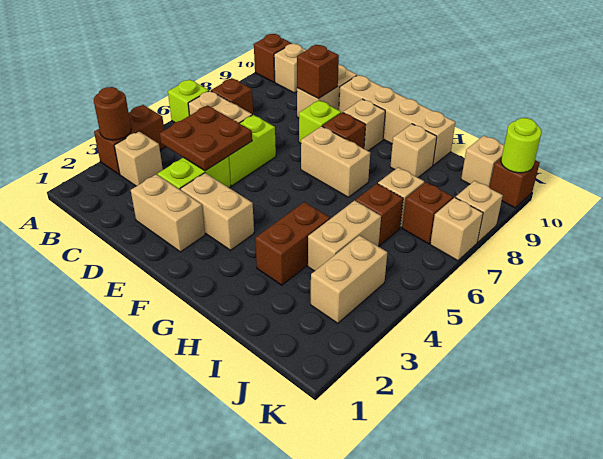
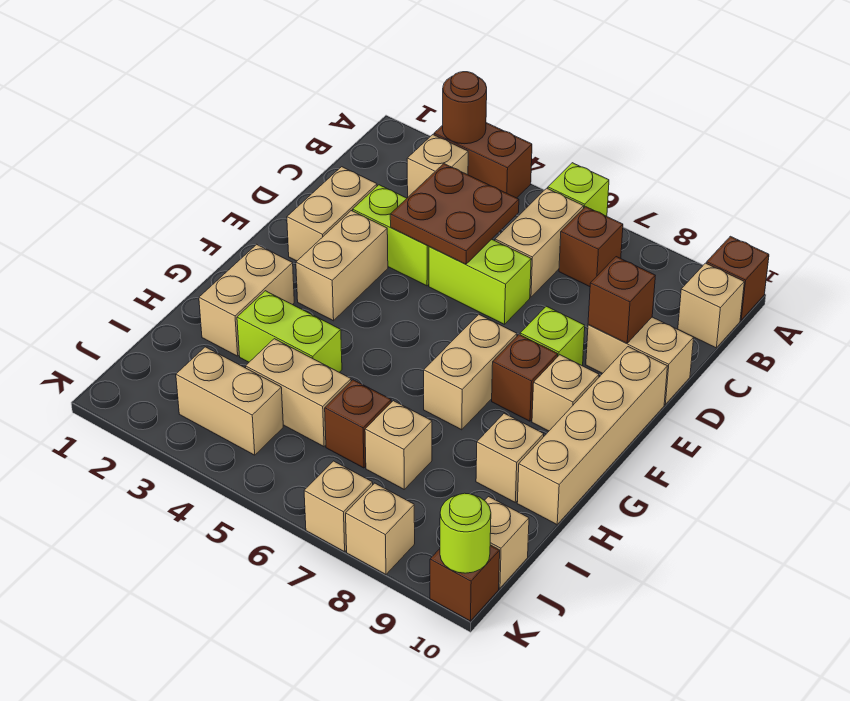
none -> tan 1x2 brick [199,244,294,356]
brown 1x2 brick [255,202,330,285] -> lime 1x2 brick [237,291,342,372]
brown 1x1 brick [402,182,453,244] -> none

